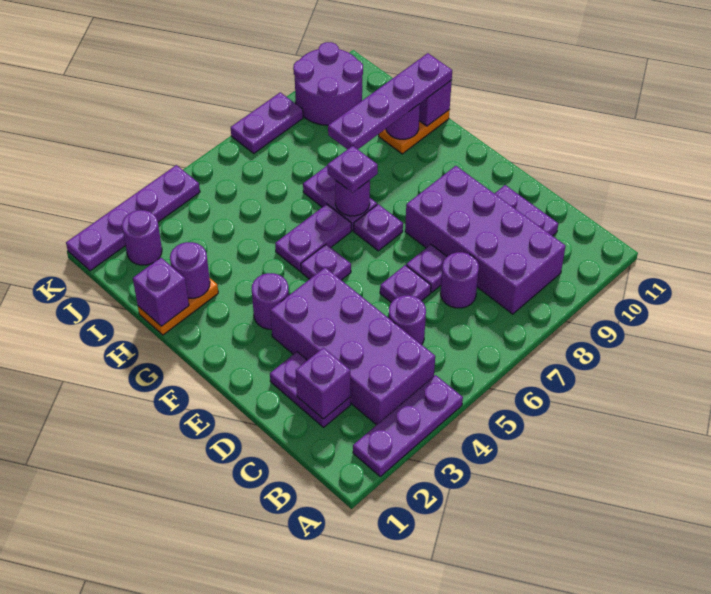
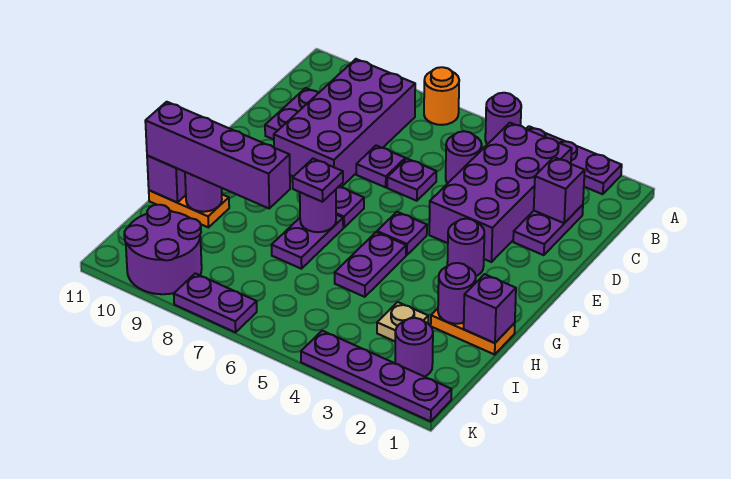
none -> orange 1x1 round brick [424,67,459,125]
purple 1x1 round brick [441,252,479,308] -> purple 1x1 round brick moved to [485,93,521,144]
purple 1x2 plate [275,204,351,271] -> purple 1x2 plate turned to [335,232,406,297]
purple 1x4 plate [328,53,452,149] -> purple 1x4 brick [145,102,290,208]
none -> tan 1x1 plate [377,302,428,341]

